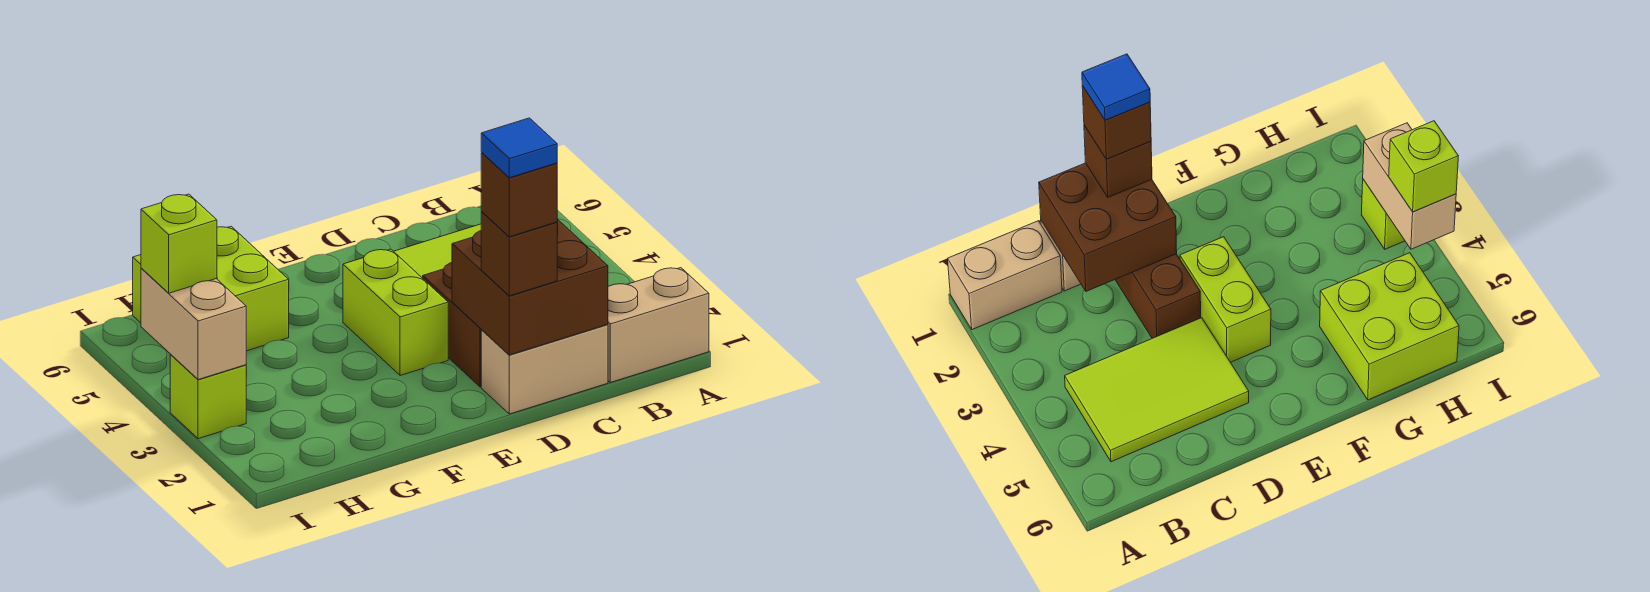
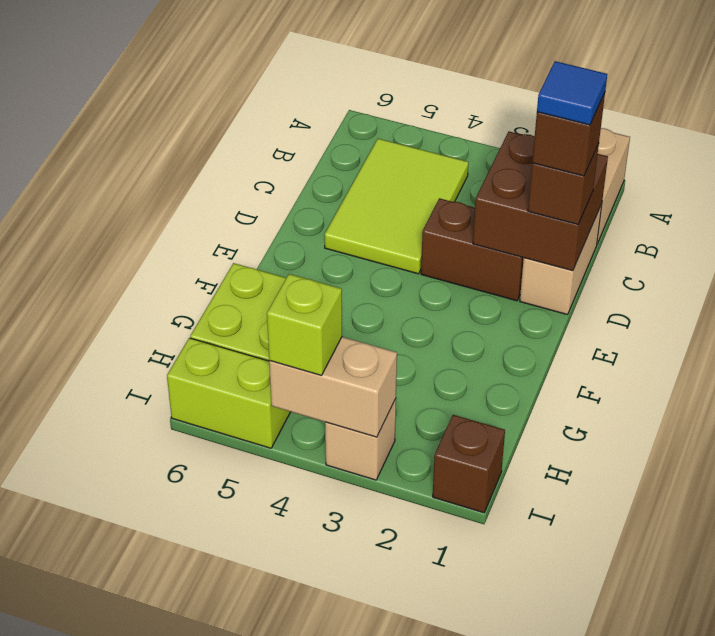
lime 1x2 brick [343,249,448,376] -> lime 1x2 brick moved to [167,338,290,448]
none -> brown 1x1 brick [433,415,505,513]
lime 1x1 brick [170,355,246,439] -> tan 1x1 brick [325,399,396,480]

